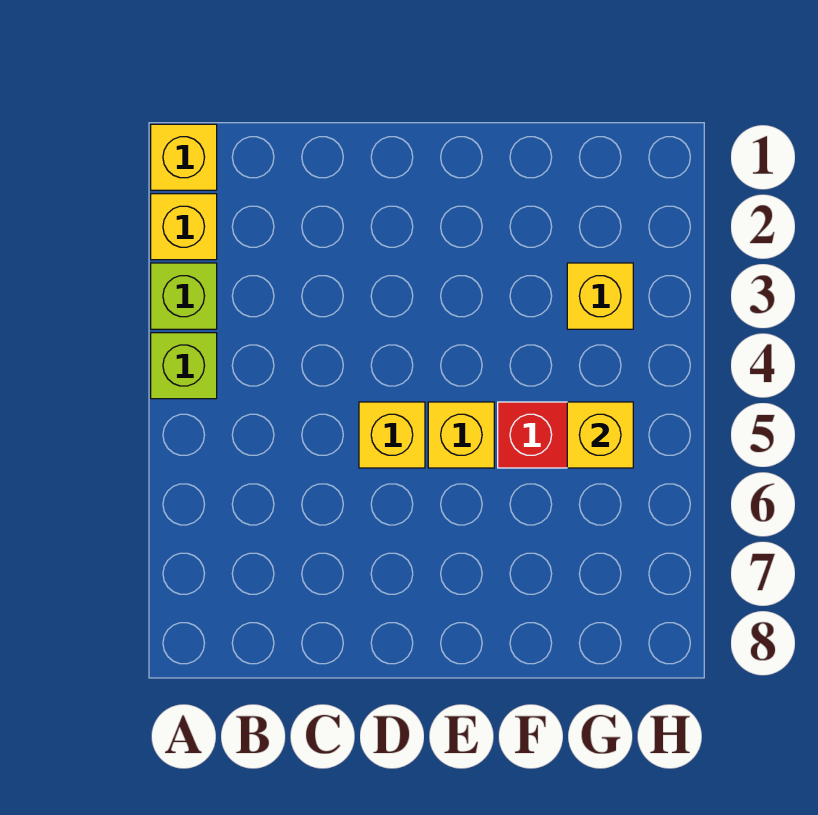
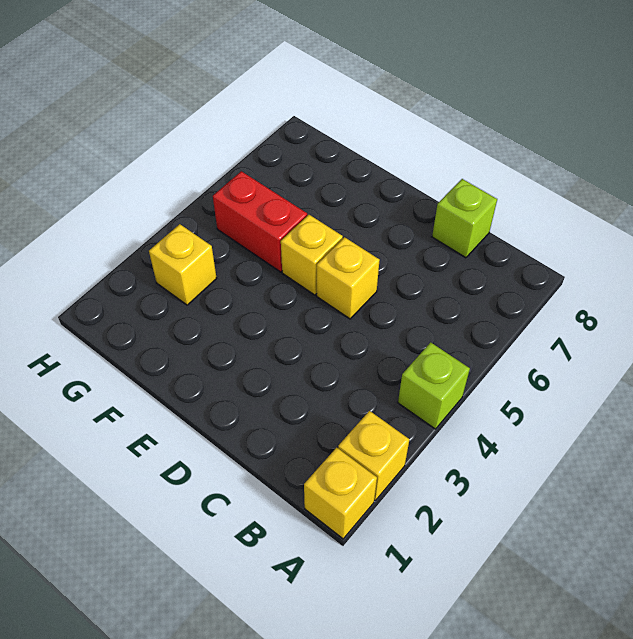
lime 1x1 brick [151,263,217,329] -> lime 1x1 brick moved to [432,179,497,258]
yellow 1x1 brick [567,402,633,468] -> none

